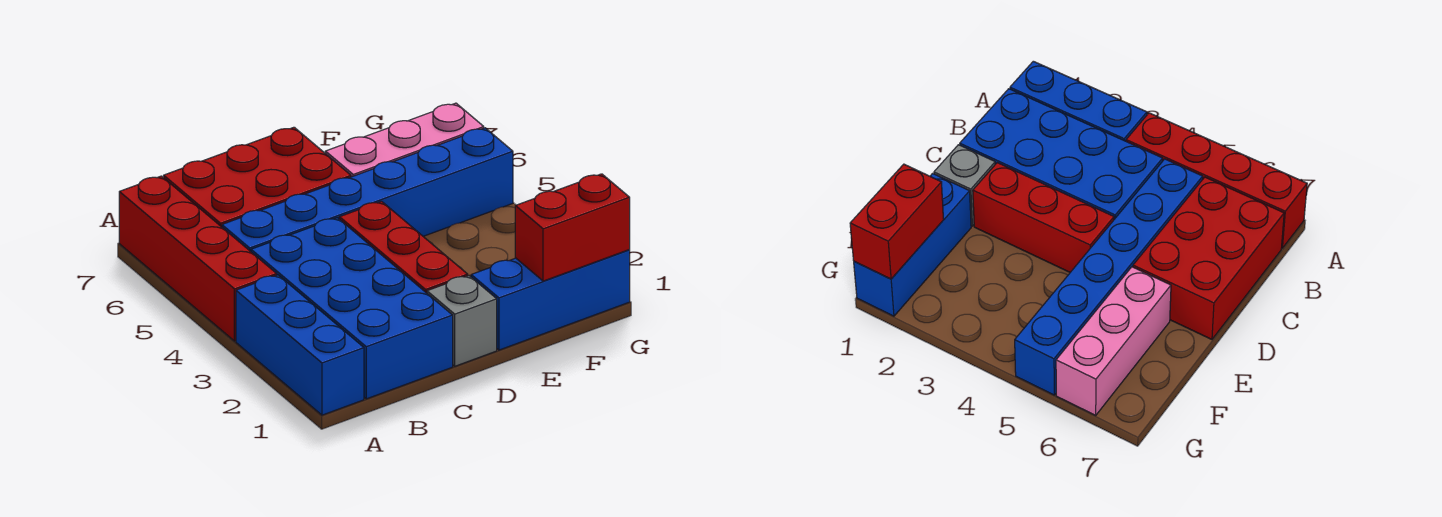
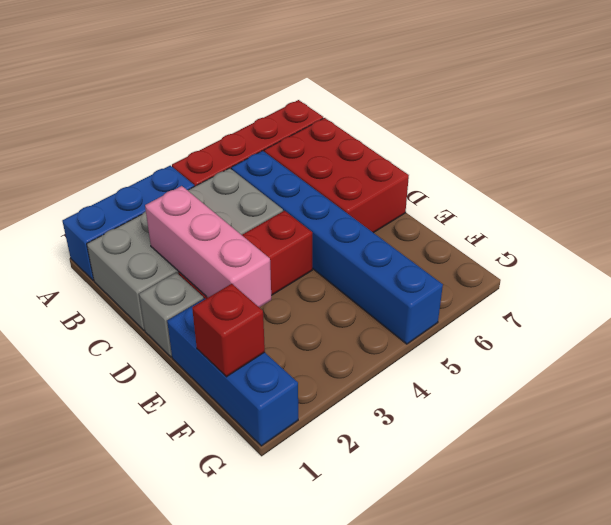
blue 2x4 brick [251,218,453,399] -> grey 2x4 brick [87,168,283,330]
pink 1x3 brick [325,103,484,177] -> pink 1x3 brick moved to [145,186,271,307]
red 1x2 brick [515,174,630,281] -> red 1x1 brick [192,284,265,377]

